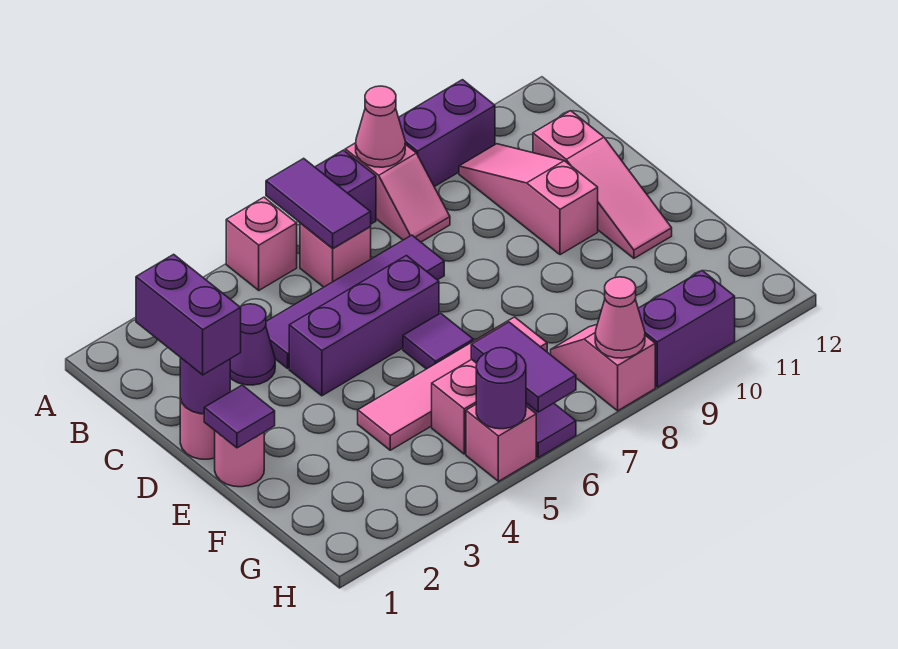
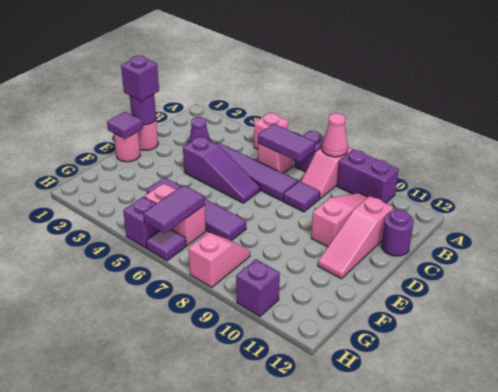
purple 1x2 tile [266,158,371,249] -> purple 1x2 tile turned to [258,124,315,162]
purple 1x2 brick [136,254,241,375] -> purple 1x1 brick [121,56,159,101]
purple 1x3 brick [289,256,439,396] -> purple 1x3 slope [183,137,260,203]
purple 1x1 tile [403,313,473,369] -> purple 1x1 tile moved to [283,181,320,212]
pink 1x4 tile [358,317,547,450] -> purple 1x4 tile [146,178,246,241]
pink 1x1 brick [466,405,536,481] -> purple 1x1 brick [123,197,159,248]
purple 1x1 round brick [476,348,526,429] -> purple 1x1 round brick moved to [381,210,414,256]
pink 1x1 cone [595,277,645,358] -> none
purple 1x2 brick [638,271,735,387] -> purple 1x1 brick [236,259,280,316]

